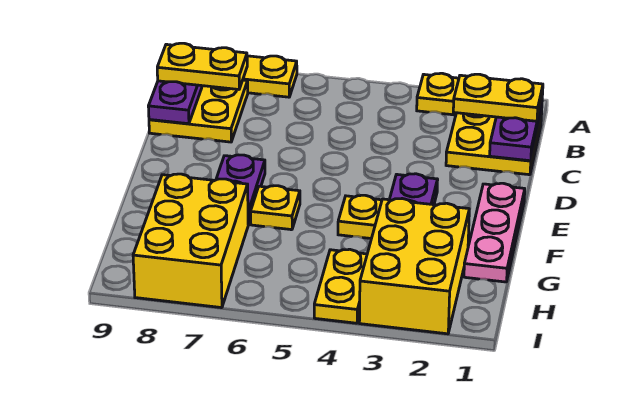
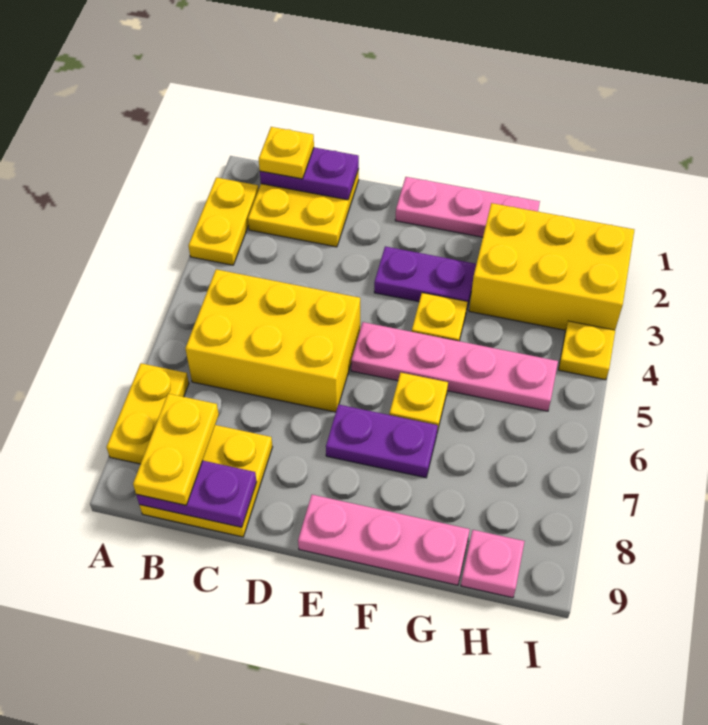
yellow 1x2 plate [453,74,543,121] -> yellow 1x1 plate [259,127,314,179]
none -> pink 1x4 plate [351,322,558,411]
none -> pink 1x3 plate [298,495,470,585]
yellow 2x3 brick [133,174,248,308] -> yellow 2x3 brick moved to [185,269,360,412]
yellow 1x2 plate [314,249,367,323] -> yellow 1x1 plate [558,321,615,380]
none -> pink 1x1 plate [461,530,525,598]

